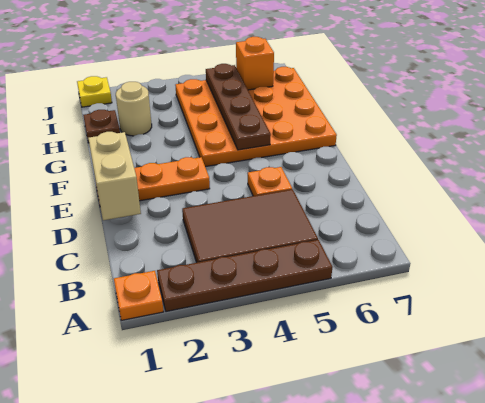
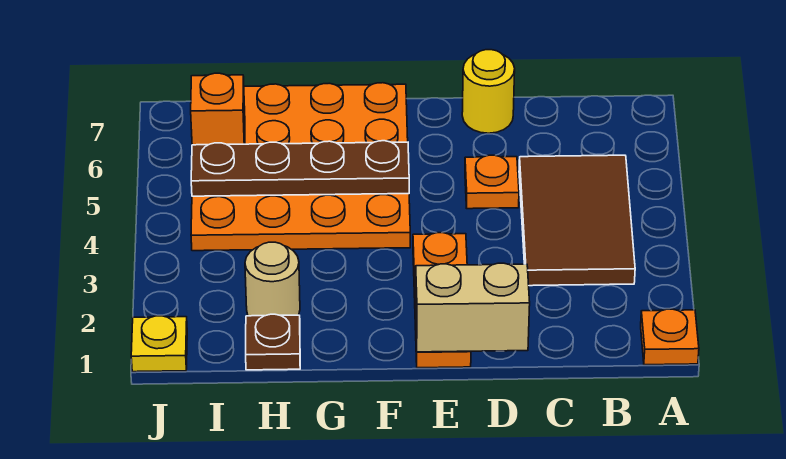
brown 1x4 plate [157,240,332,312] -> none
none -> yellow 1x1 round brick [462,50,515,133]

